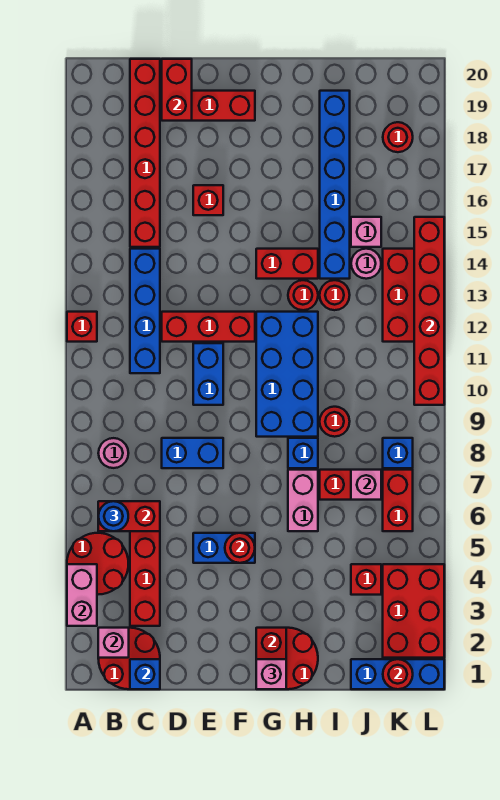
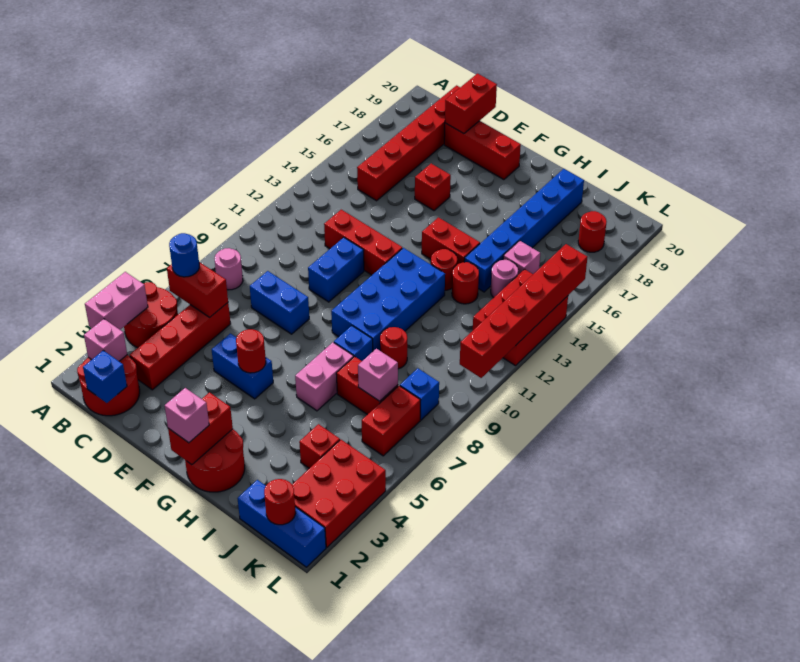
red 1x1 brick [67,312,97,342] -> none
blue 1x4 brick [130,249,160,373] -> none

